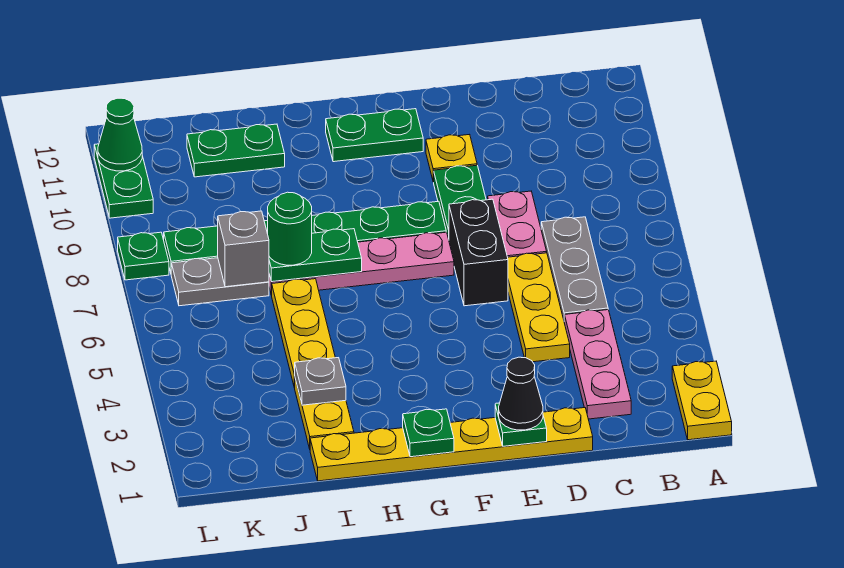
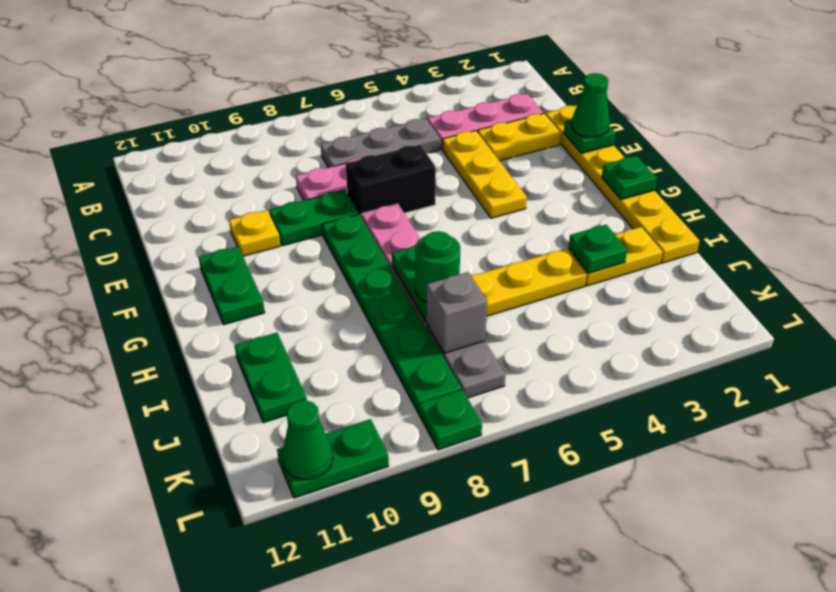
yellow 1x2 plate [672,361,732,440] -> yellow 1x2 plate moved to [478,113,561,161]
yellow 1x3 plate [508,253,570,362] -> yellow 1x3 plate turned to [443,131,527,218]
black 1x1 cone [499,357,543,430] -> green 1x1 cone [572,73,610,137]
grey 1x1 plate [294,358,346,405] -> green 1x1 plate [568,225,627,273]

